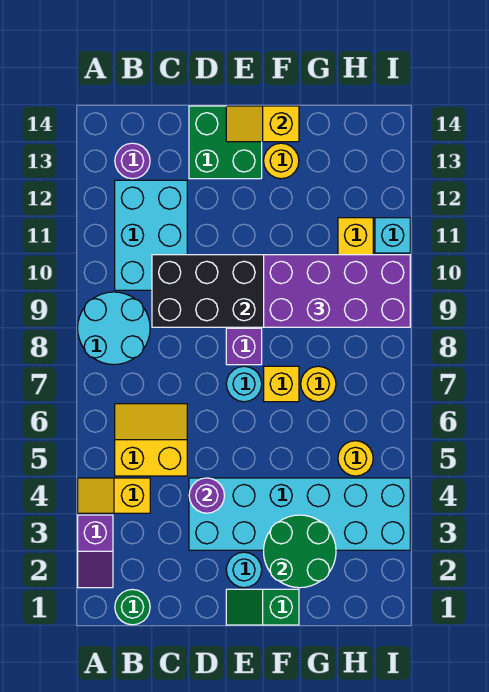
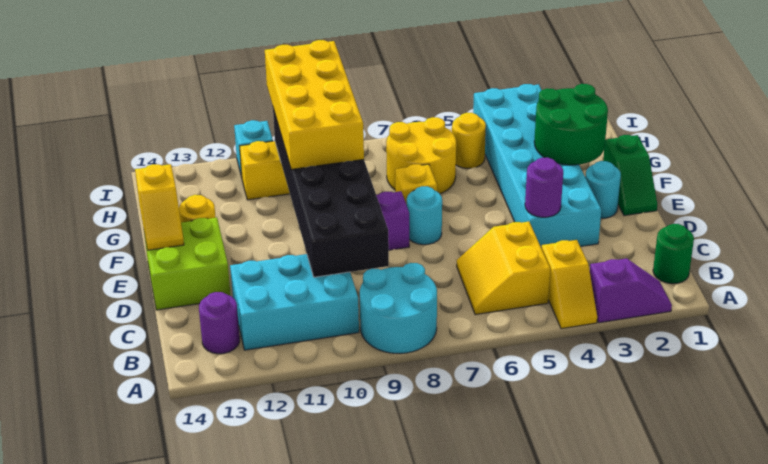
green 2x2 brick [189,106,262,179] -> lime 2x2 brick [144,218,231,310]
purple 2x4 brick [264,255,410,327] -> yellow 2x4 brick [265,40,364,169]
yellow 1x1 round brick [301,366,336,402] -> yellow 2x2 round brick [386,117,456,194]

